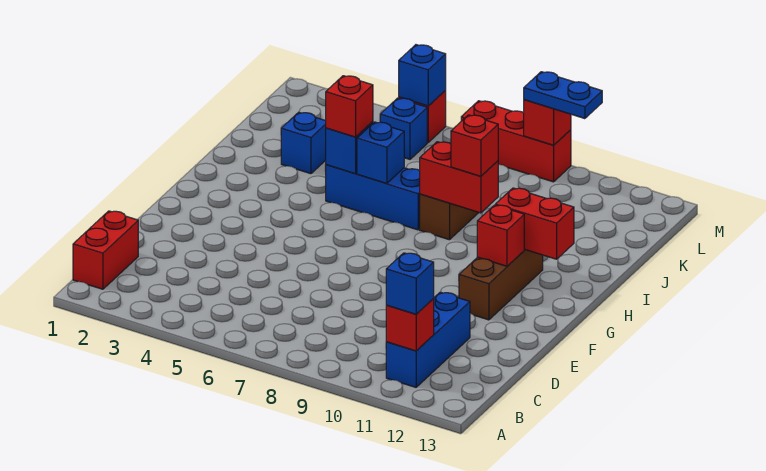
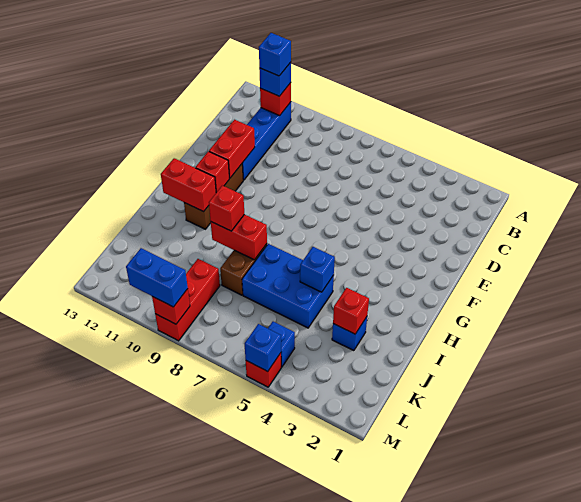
red 1x2 brick [73,211,138,289] -> red 1x2 brick moved to [209,120,255,178]
blue 1x3 brick [386,292,470,387] -> blue 1x4 brick [242,102,291,180]
blue 1x3 brick [326,165,420,230] -> blue 2x3 brick [242,244,334,328]
red 1x1 brick [326,76,373,137] -> red 1x1 brick moved to [333,288,369,334]
blue 1x1 brick [357,122,404,184] -> blue 1x1 brick moved to [259,33,291,76]
red 1x3 brick [461,101,571,182] -> red 1x3 brick turned to [155,259,220,341]
blue 1x2 plate [524,72,602,119] -> blue 1x2 brick [126,248,188,307]

